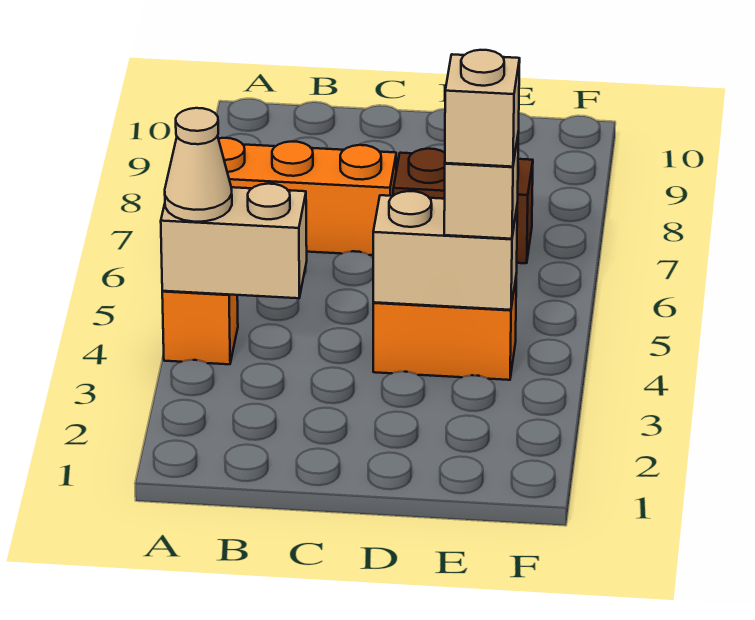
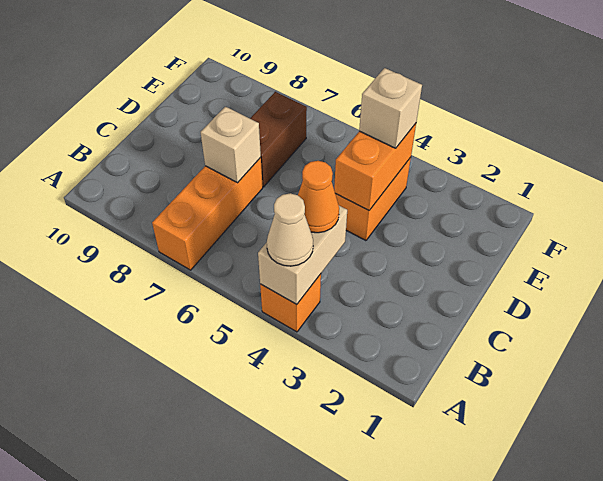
none -> orange 1x1 cone [298,161,339,233]
tan 1x2 brick [373,191,517,310] -> orange 1x2 brick [334,124,416,210]
tan 1x1 brick [445,50,520,167] -> tan 1x1 brick moved to [201,107,261,183]

